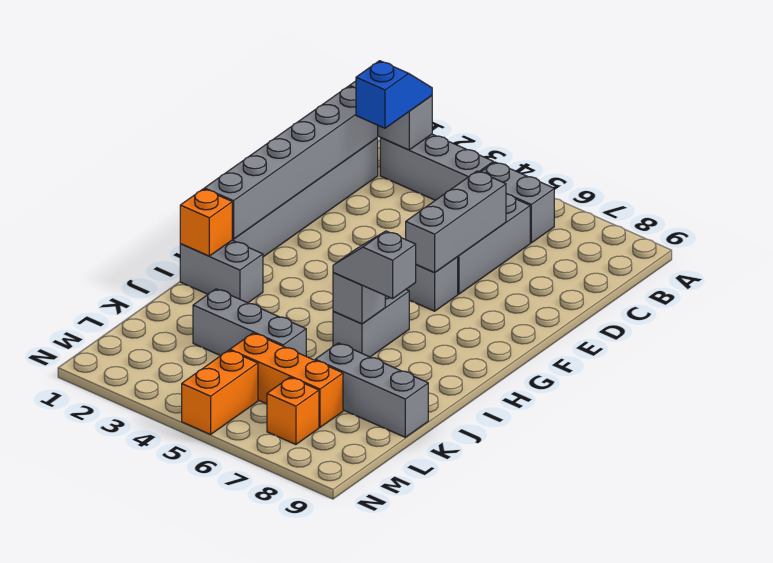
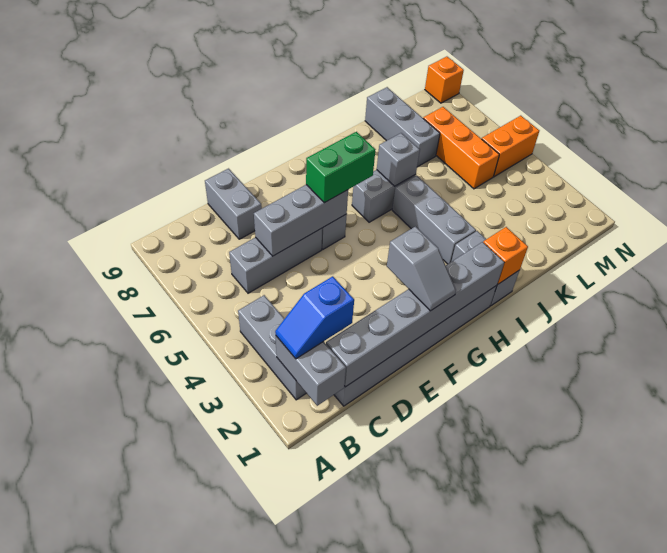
grey 1x2 brick [481,162,554,243] -> grey 1x2 brick moved to [205,169,262,239]
none -> green 1x2 brick [306,132,375,203]
grey 1x2 slope [333,231,416,299] -> grey 1x2 slope moved to [387,226,456,311]
grey 1x3 brick [193,289,306,356] -> grey 1x3 brick moved to [392,175,476,264]
orange 1x1 brick [267,377,319,444] -> orange 1x1 brick moved to [425,57,464,103]

